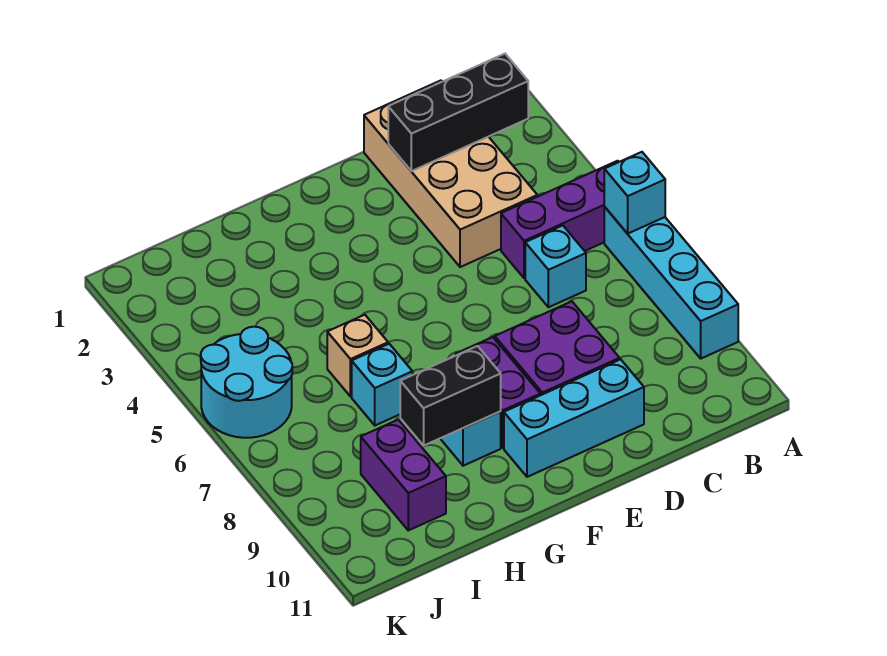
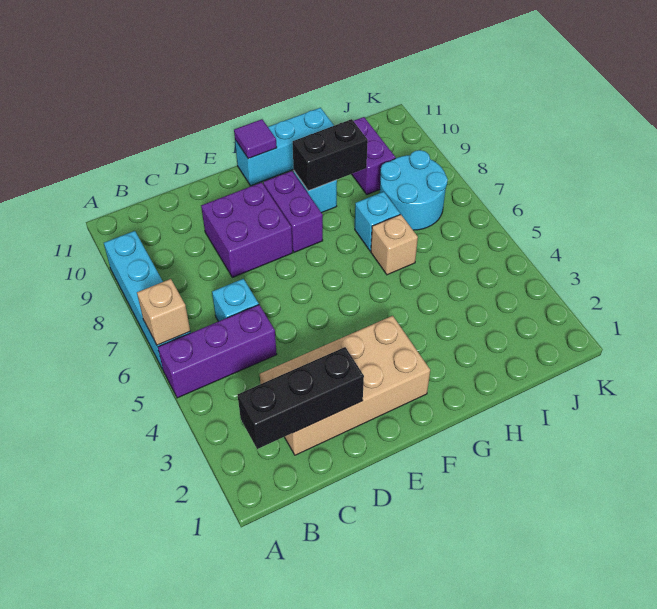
cyan 1x1 brick [604,152,665,234] -> tan 1x1 brick [137,279,190,345]
tan 2x4 brick [364,81,537,267] -> tan 2x4 brick turned to [260,316,430,455]
cyan 1x3 brick [504,359,644,477] -> cyan 1x3 brick moved to [235,108,334,186]
none -> purple 1x1 tile [234,119,277,159]
cyan 2x2 round brick [201,327,292,438] -> cyan 2x2 round brick moved to [380,150,448,230]

